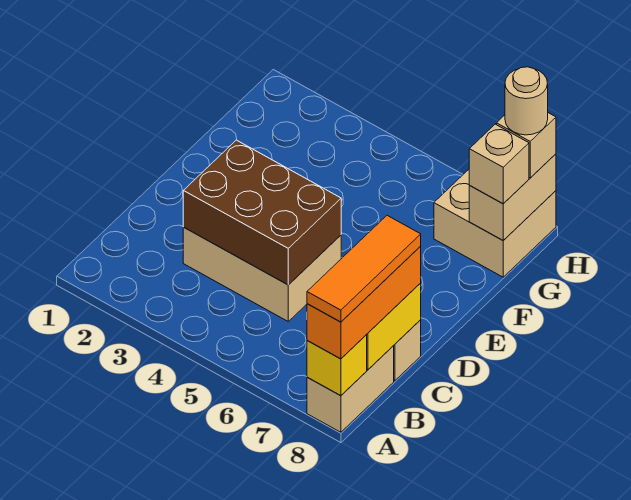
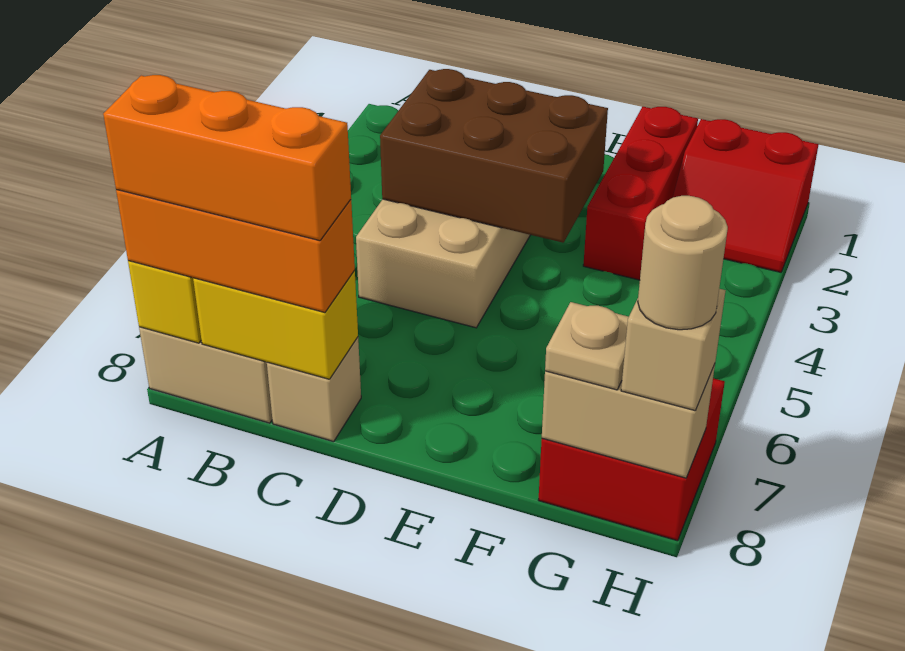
orange 1x3 tile [307,216,421,322] -> orange 1x3 brick [103,75,351,241]
brown 2x3 brick [183,140,341,285] -> brown 2x3 brick turned to [380,69,608,243]
none -> red 1x3 brick [583,107,698,280]
none -> red 2x2 slope [673,119,819,272]
tan 2x2 brick [434,170,556,277] -> red 2x2 brick [539,378,725,541]
tan 1x1 brick [469,124,529,204] -> tan 1x1 plate [545,302,629,390]

